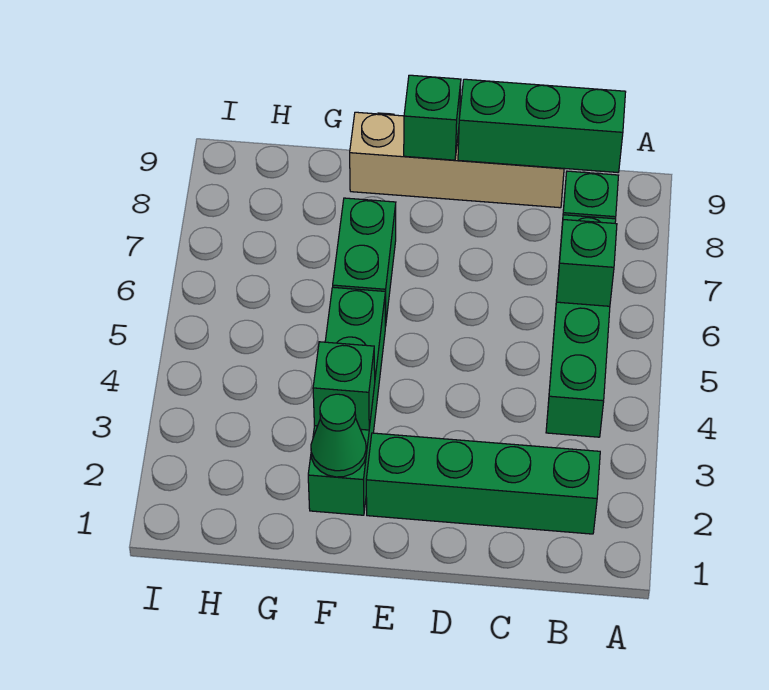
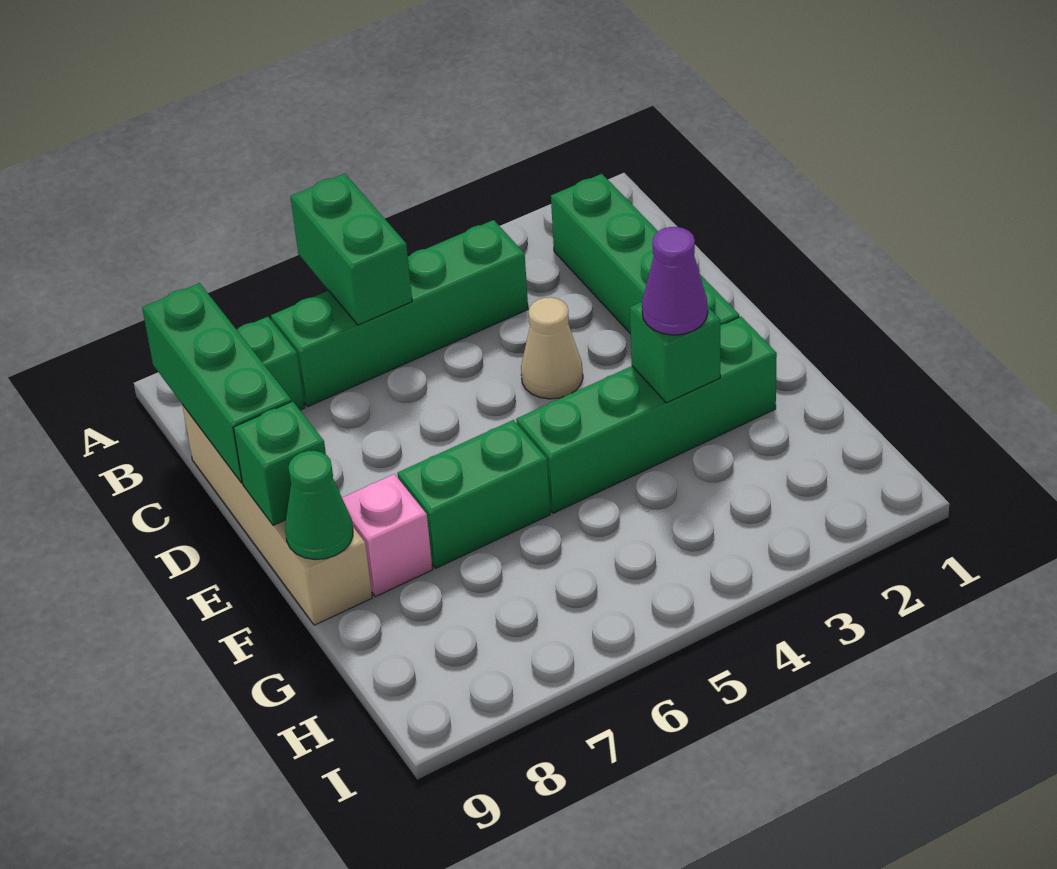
green 1x1 brick [556,220,617,306] -> green 1x2 brick [290,174,412,325]
none -> tan 1x1 cone [521,297,583,399]
green 1x1 cone [311,394,366,477] -> green 1x1 cone moved to [285,451,353,560]
none -> purple 1x1 cone [642,227,708,335]
none -> pink 1x1 brick [342,474,433,597]

